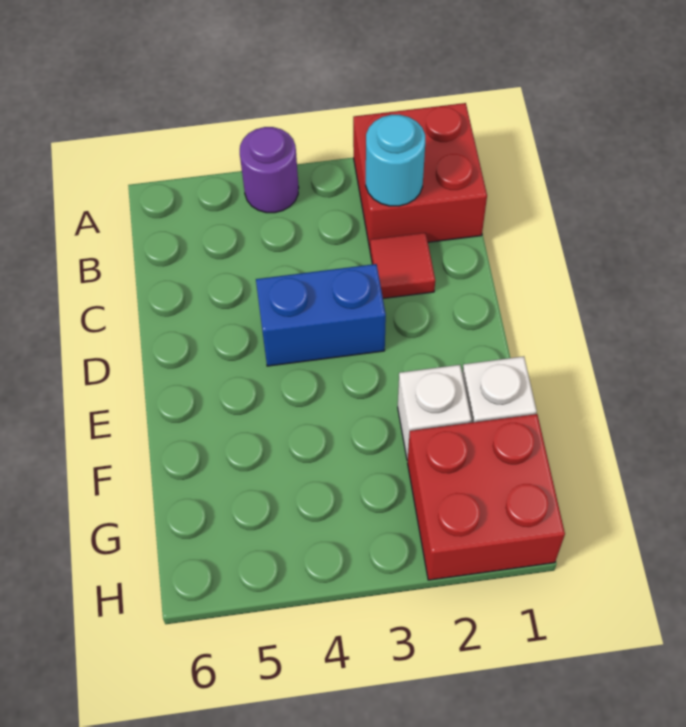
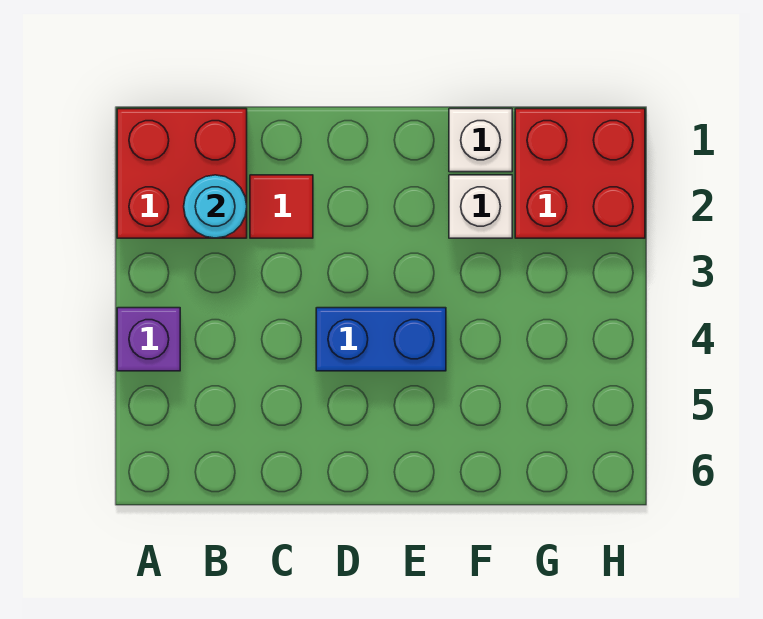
purple 1x1 round brick [240,127,299,213] -> purple 1x1 brick [117,308,180,371]
blue 1x2 brick [256,264,386,366] -> blue 1x2 brick turned to [316,308,446,371]

